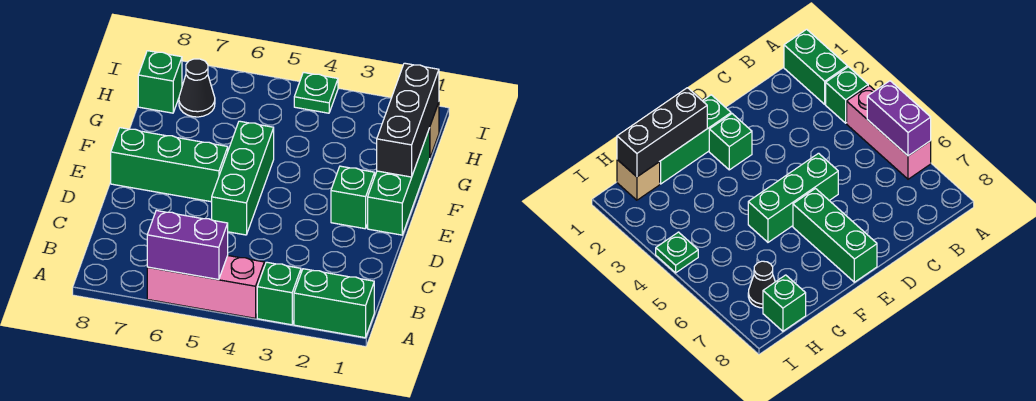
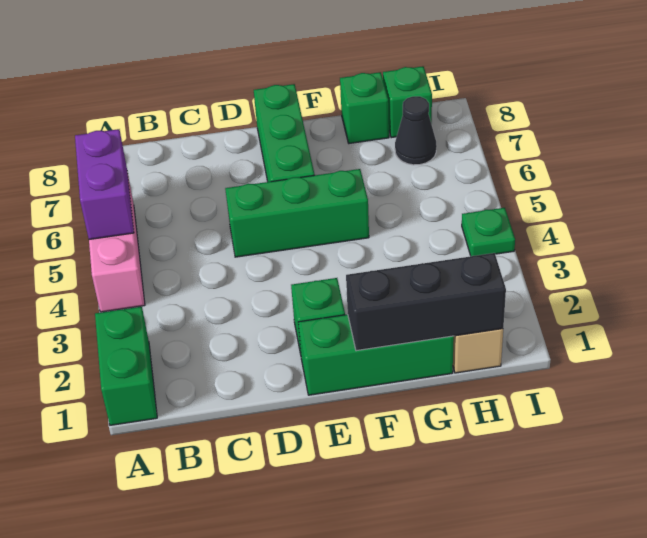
green 1x1 brick [257,262,301,325] -> green 1x1 brick moved to [340,72,389,143]

